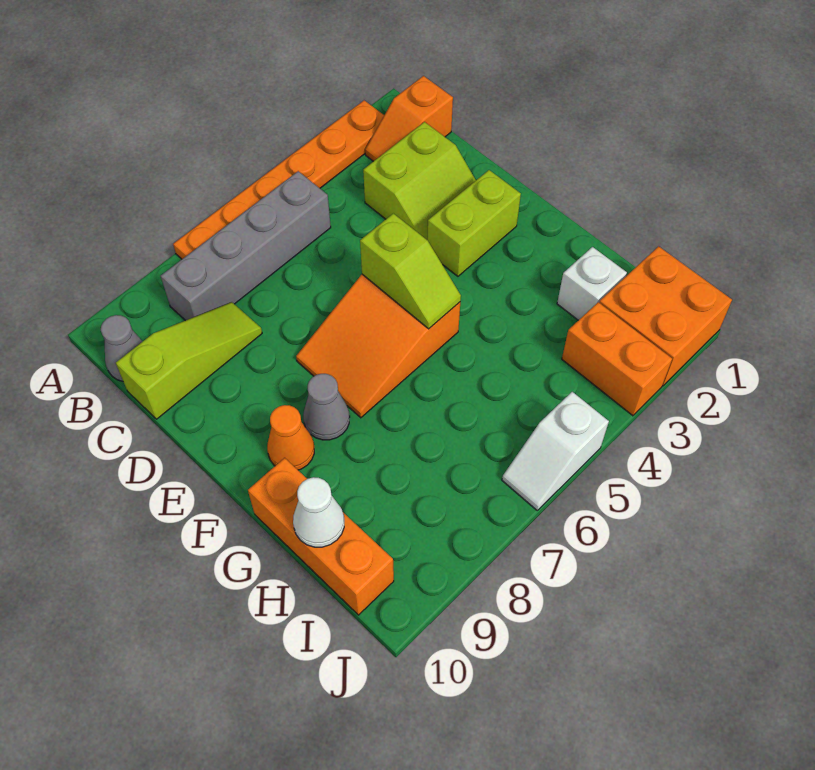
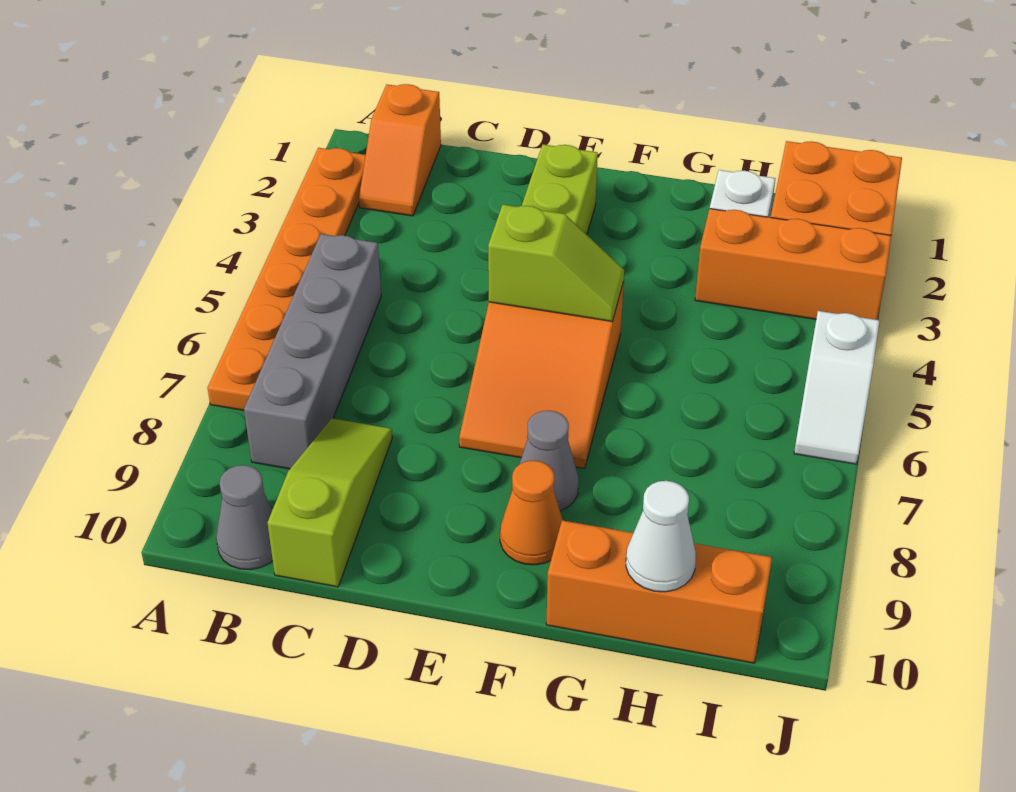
lime 2x2 slope [363,122,476,240] -> none
orange 1x2 brick [562,302,672,416] -> orange 1x3 brick [695,209,891,320]

